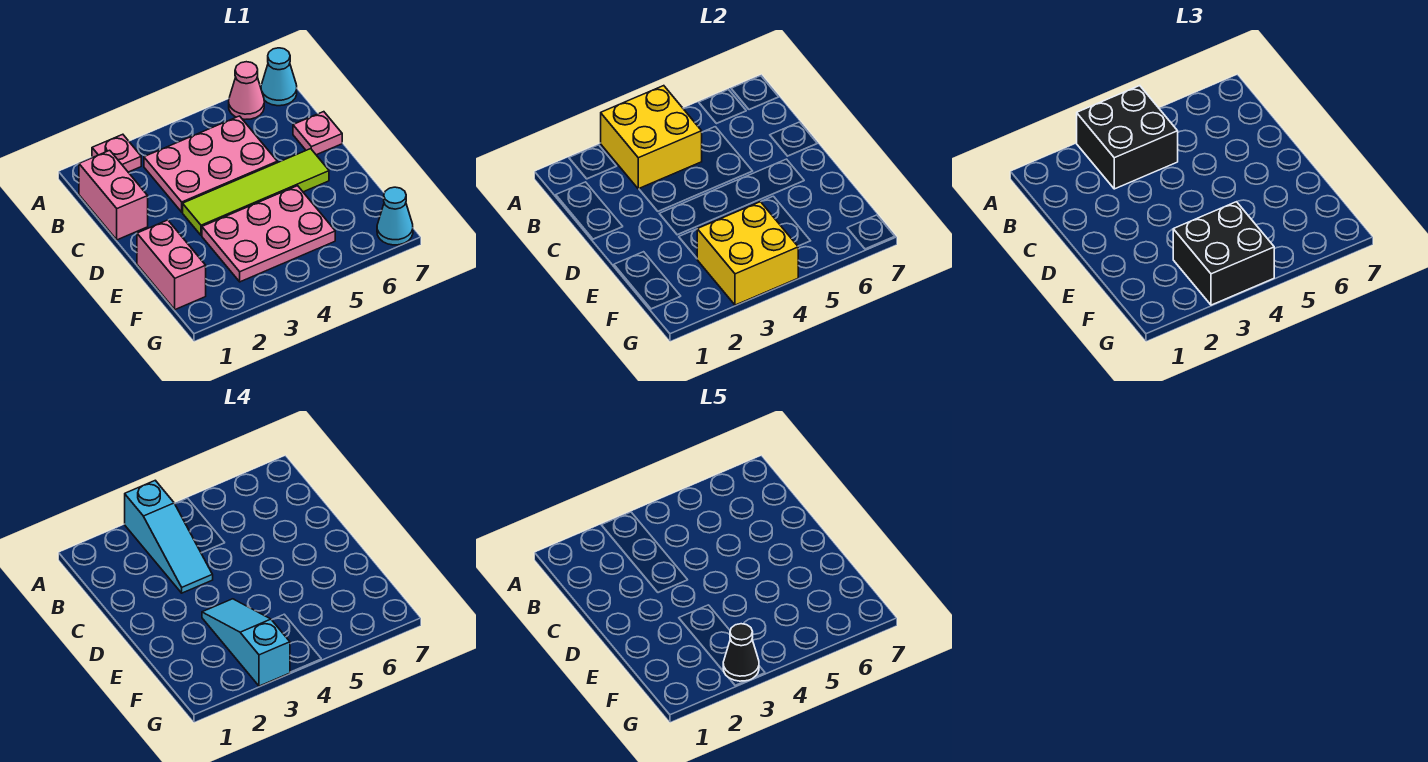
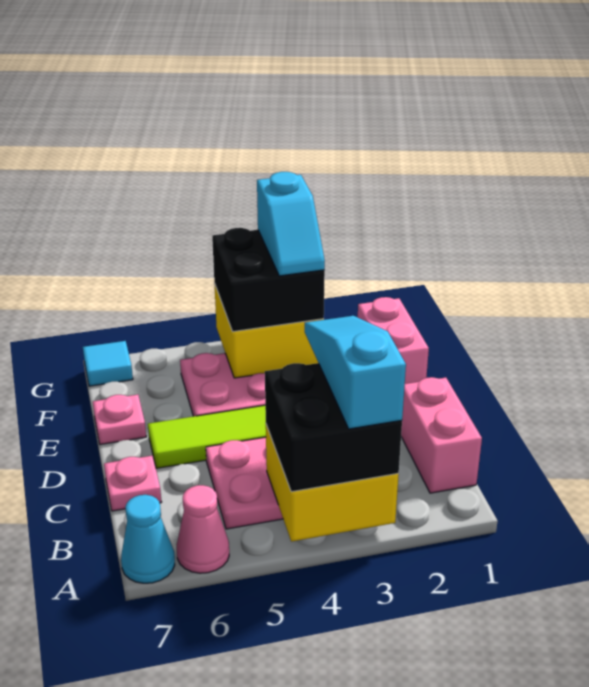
pink 1x1 plate [92,134,141,172] -> pink 1x1 plate moved to [93,395,146,444]
cyan 1x3 slope [202,599,290,686] -> cyan 1x2 slope [257,172,325,276]
black 1x1 cone [723,624,759,681] -> none
cyan 1x1 cone [377,187,413,245] -> cyan 1x1 tile [83,341,133,386]

